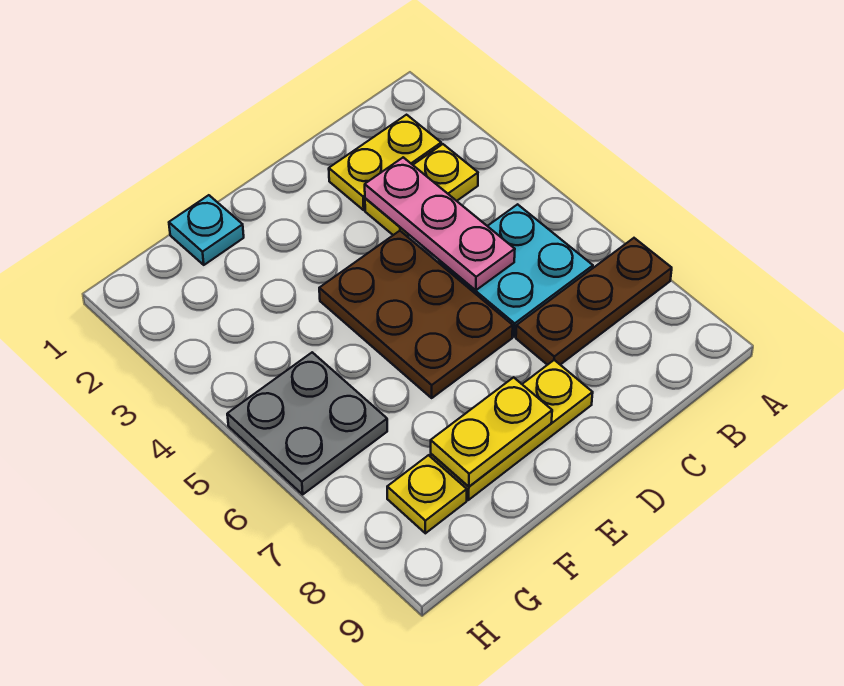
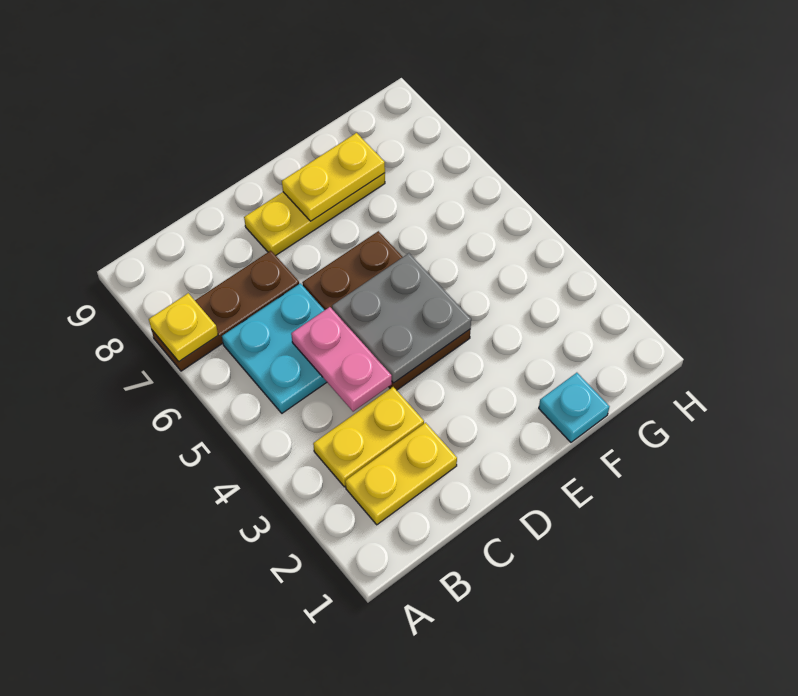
pink 1x3 plate [365,157,515,290] -> pink 1x2 plate [291,307,392,412]
grey 2x2 plate [227,352,387,494] -> grey 2x2 plate moved to [332,253,471,383]
yellow 1x1 plate [387,455,467,533] -> yellow 1x1 plate moved to [149,293,218,361]

